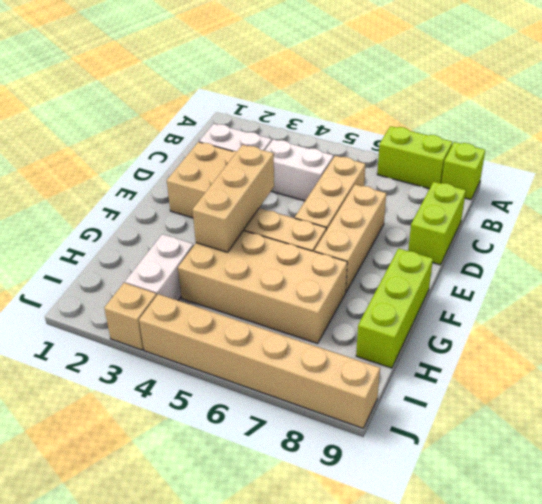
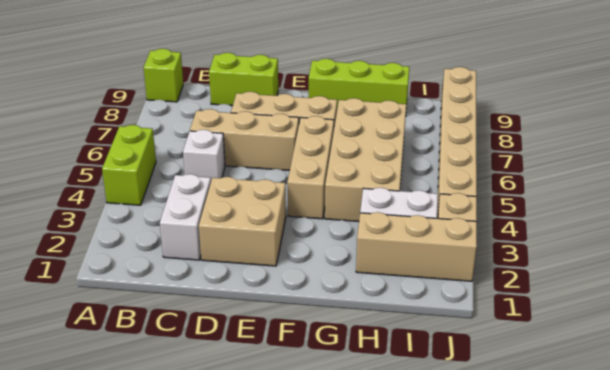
lime 1x2 brick [377,126,452,189] -> lime 1x2 brick moved to [102,125,156,205]
white 1x2 brick [265,139,333,201] -> white 1x1 brick [183,130,225,181]
tan 1x3 brick [192,145,274,252] -> tan 1x3 brick moved to [356,212,477,281]

